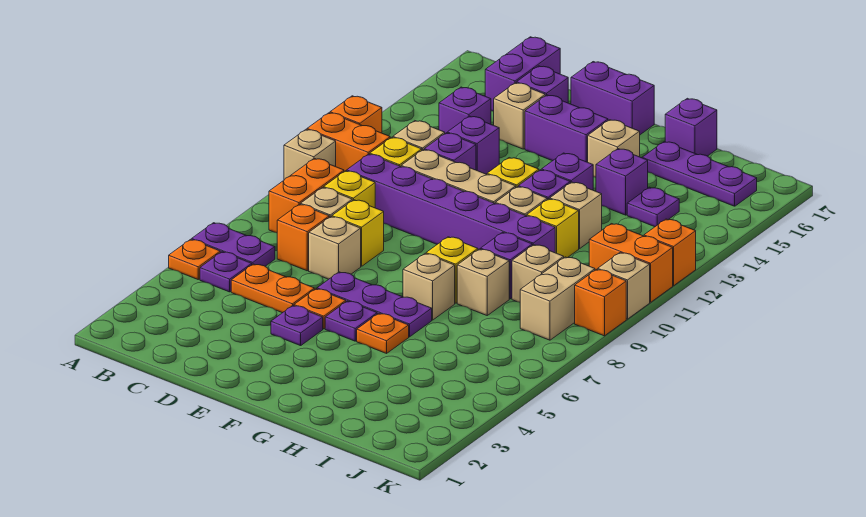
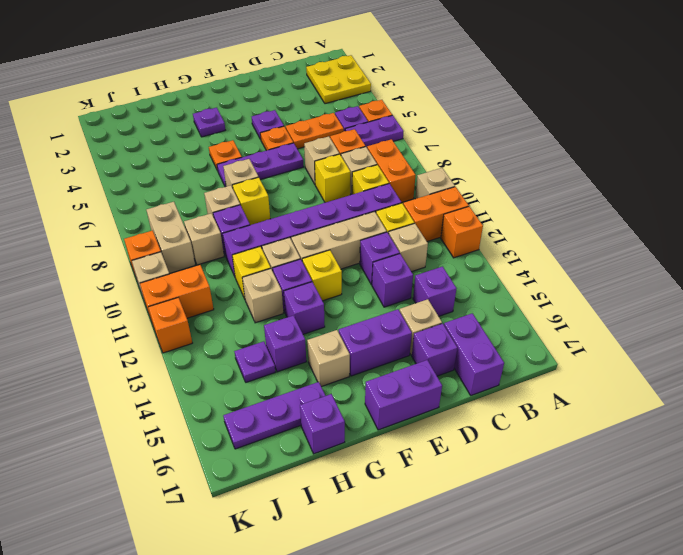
none -> yellow 2x2 plate [306,55,371,104]
purple 1x1 plate [325,301,377,341] -> purple 1x1 plate moved to [193,108,225,137]

